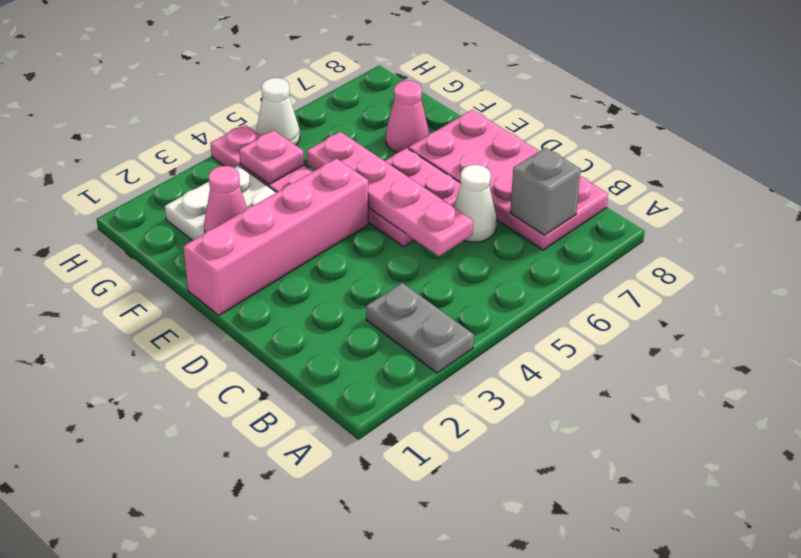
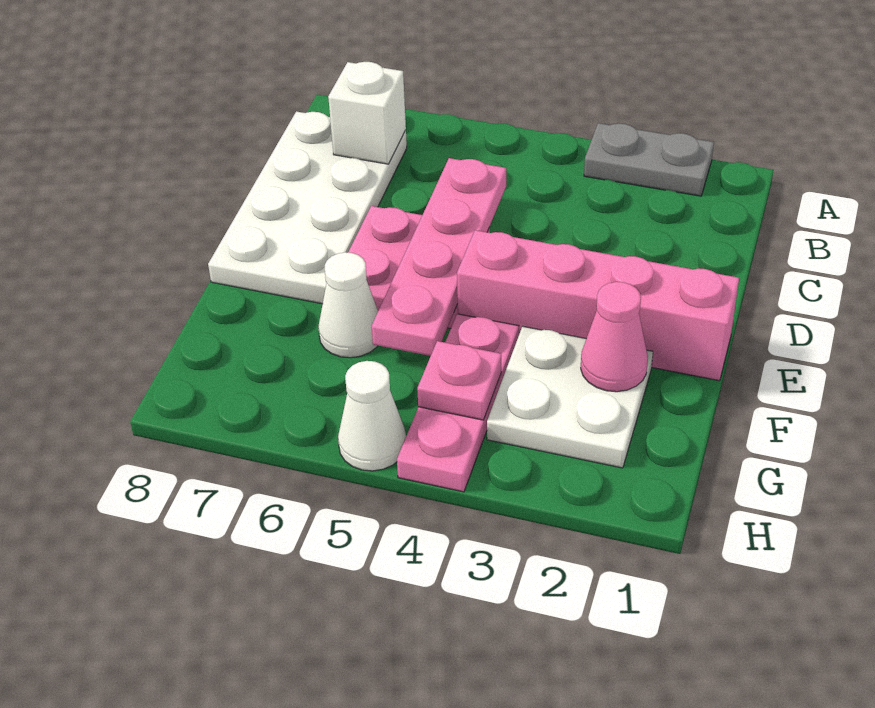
grey 1x2 plate [366,283,474,373] -> grey 1x2 plate turned to [584,123,714,196]
pink 2x4 plate [408,110,608,250] -> white 2x4 plate [208,111,407,304]
grey 1x1 brick [510,148,581,235] -> white 1x1 brick [328,62,406,164]
white 1x1 cone [454,165,496,242] -> white 1x1 cone moved to [318,252,378,358]
pink 1x1 cone [386,81,429,153] -> none

